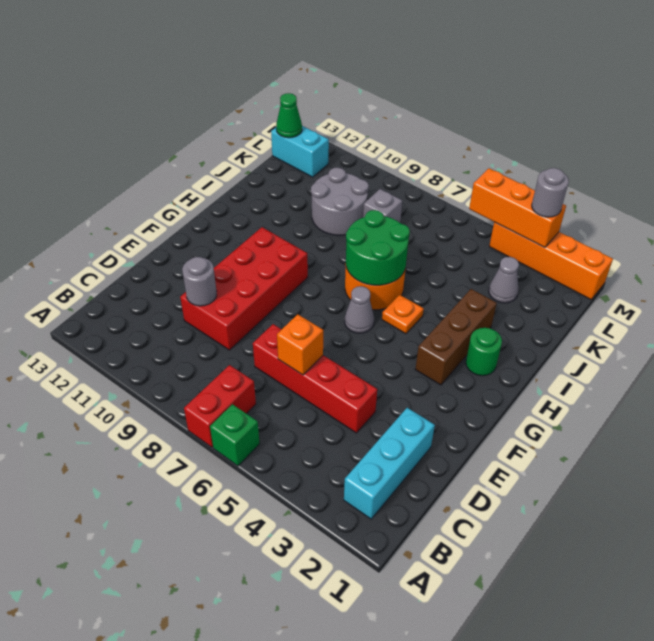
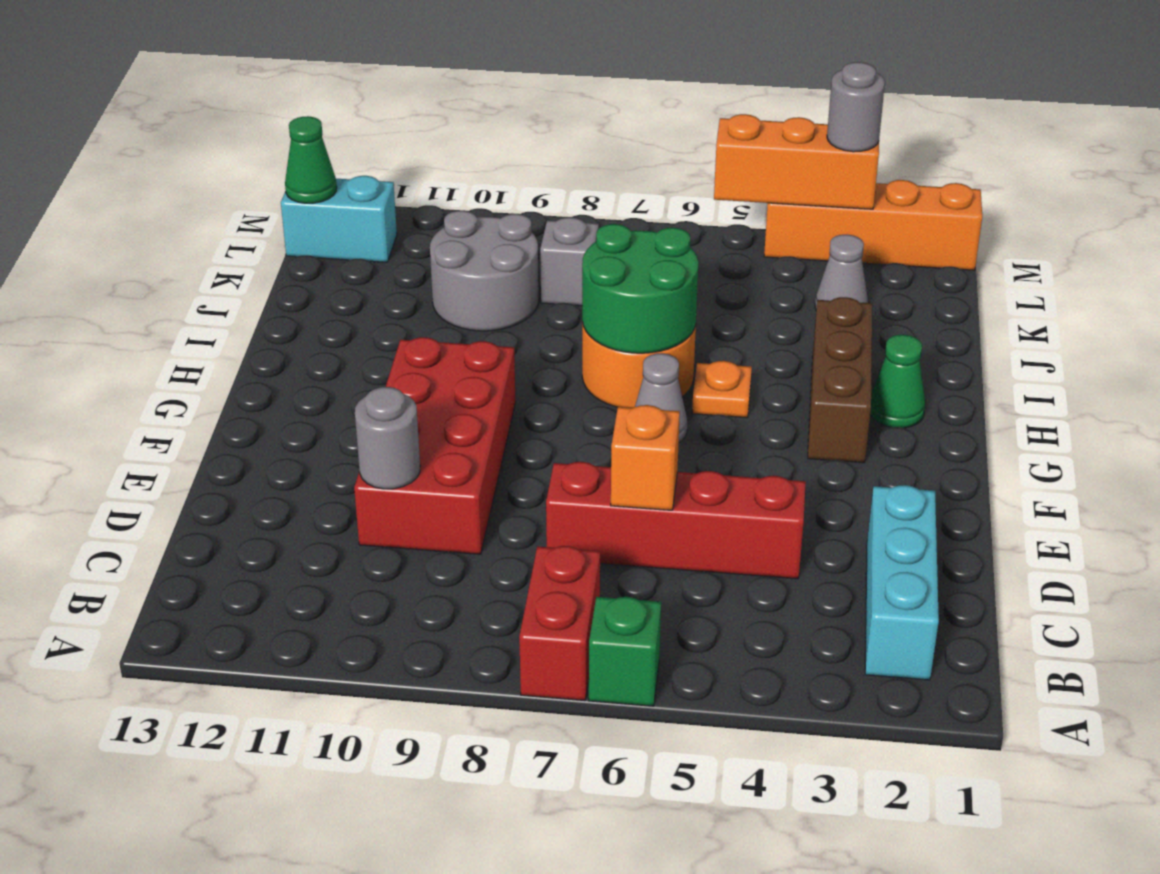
green 1x1 round brick [466,328,502,376] -> green 1x1 cone [870,335,926,428]

